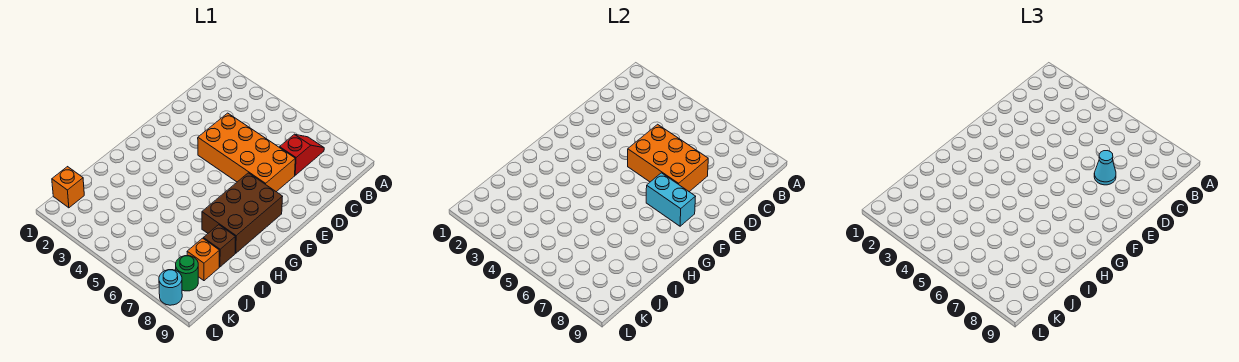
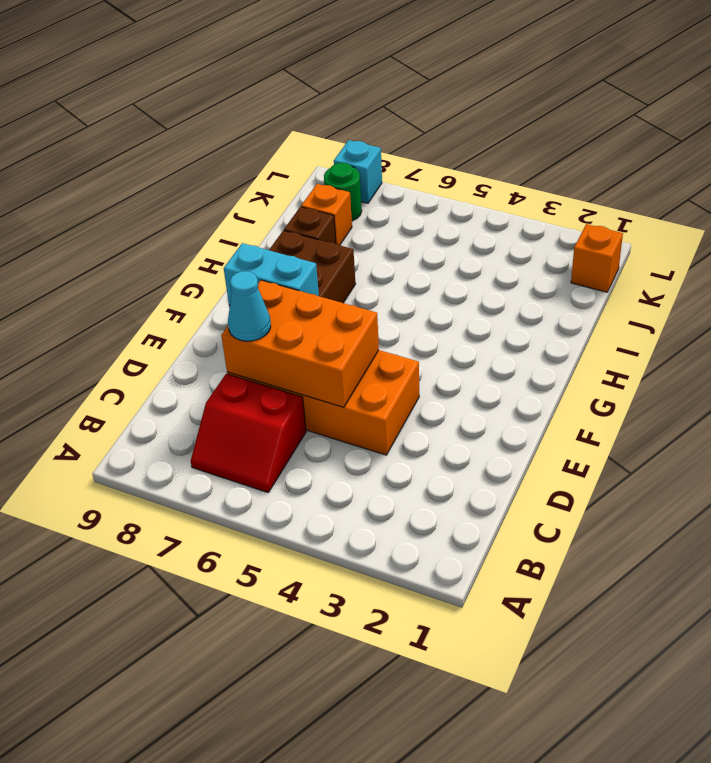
red 1x2 slope [280,134,324,175] -> red 2x2 slope [191,374,306,492]
cyan 1x1 round brick [159,270,182,305] -> cyan 1x1 brick [334,140,382,203]

